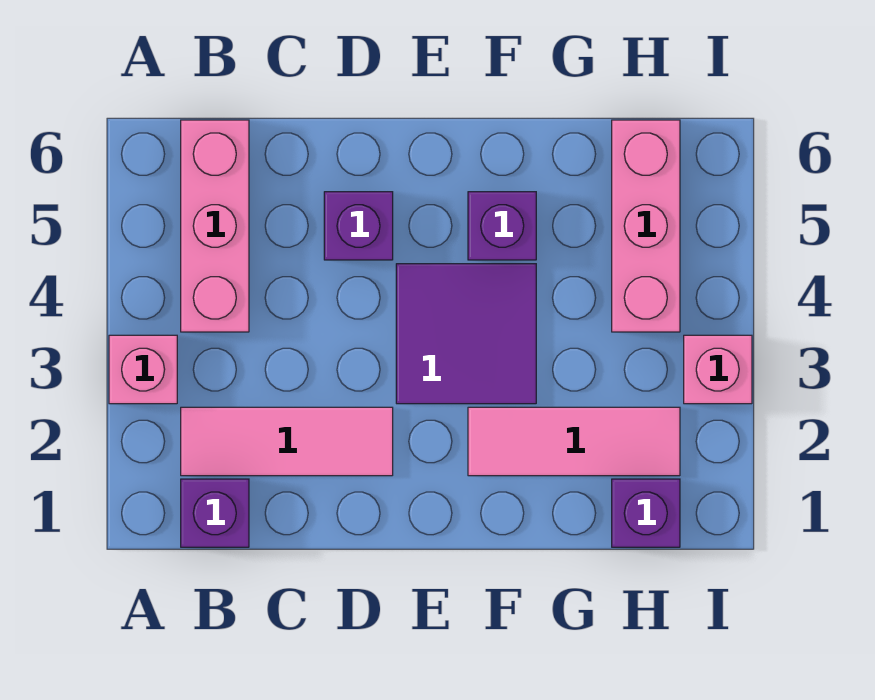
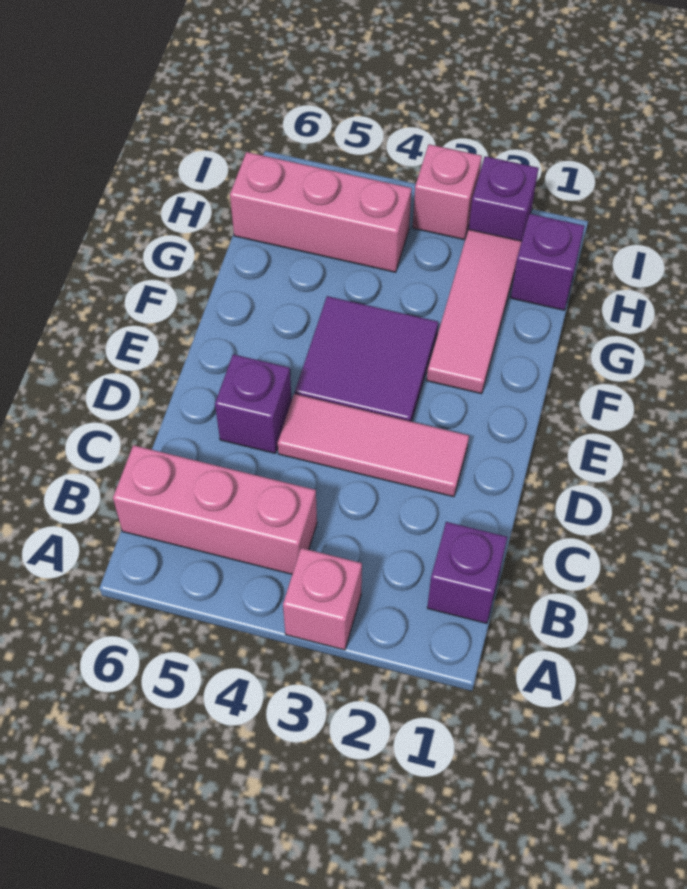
pink 1x3 tile [181,407,393,476] -> pink 1x3 tile turned to [278,394,469,497]
purple 1x1 brick [468,192,536,260] -> purple 1x1 brick moved to [469,156,539,241]

